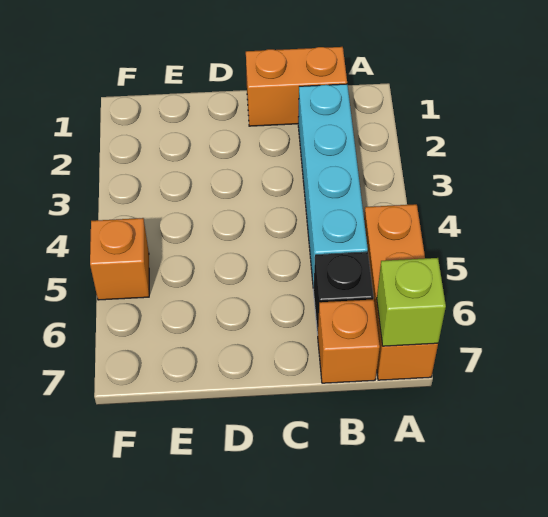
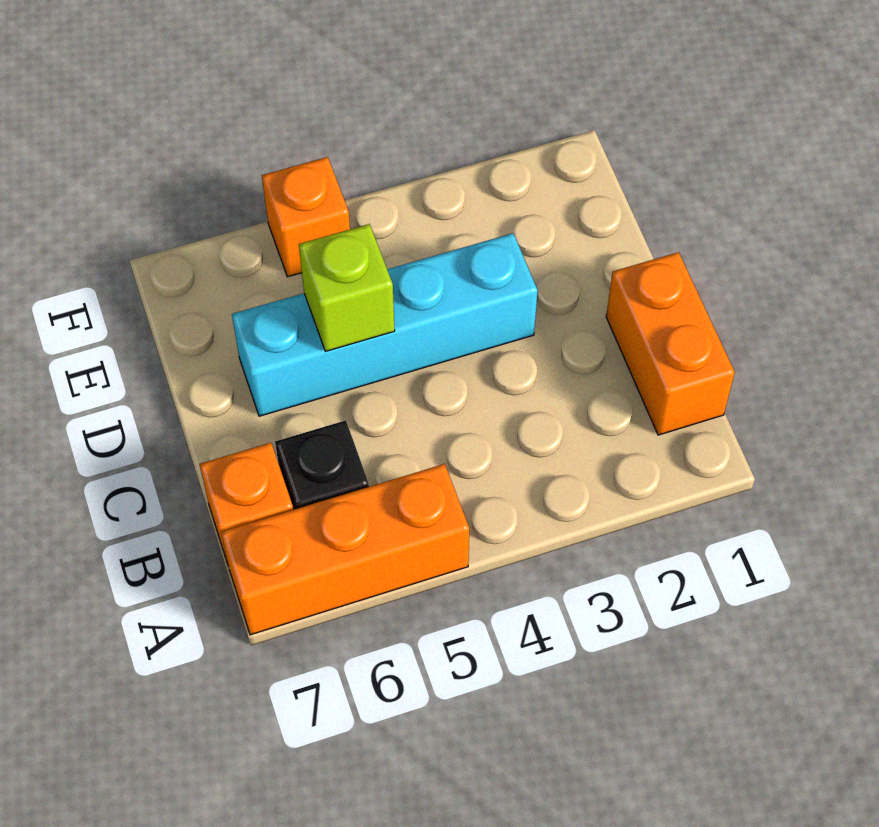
lime 1x1 brick [377,258,446,346] -> lime 1x1 brick moved to [299,224,395,351]
cyan 1x4 brick [298,84,368,288] -> cyan 1x4 brick moved to [232,233,538,416]

